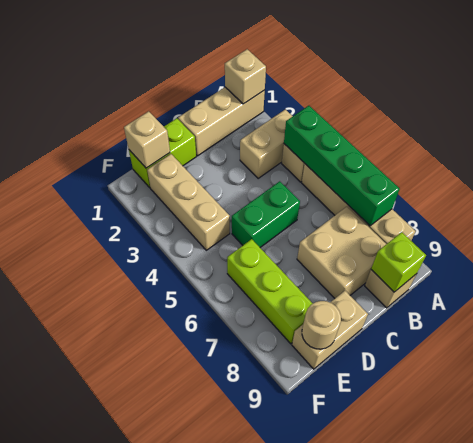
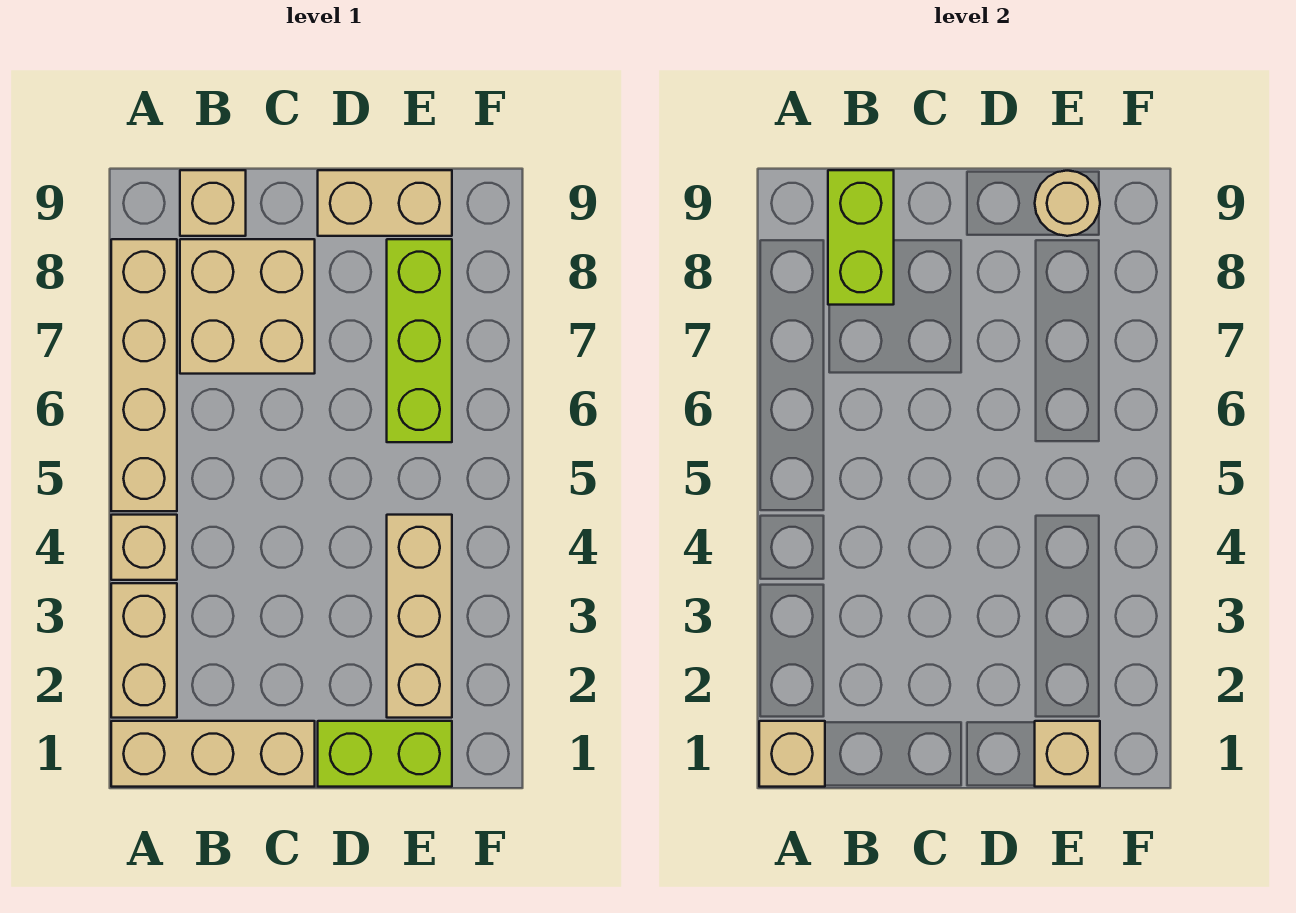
tan 1x2 brick [240,109,293,178] -> tan 1x2 brick turned to [111,583,177,718]
green 1x4 brick [284,106,400,226] -> none
lime 1x1 brick [371,232,426,292] -> lime 1x2 brick [828,170,894,305]
green 1x2 brick [232,181,300,247] -> none

